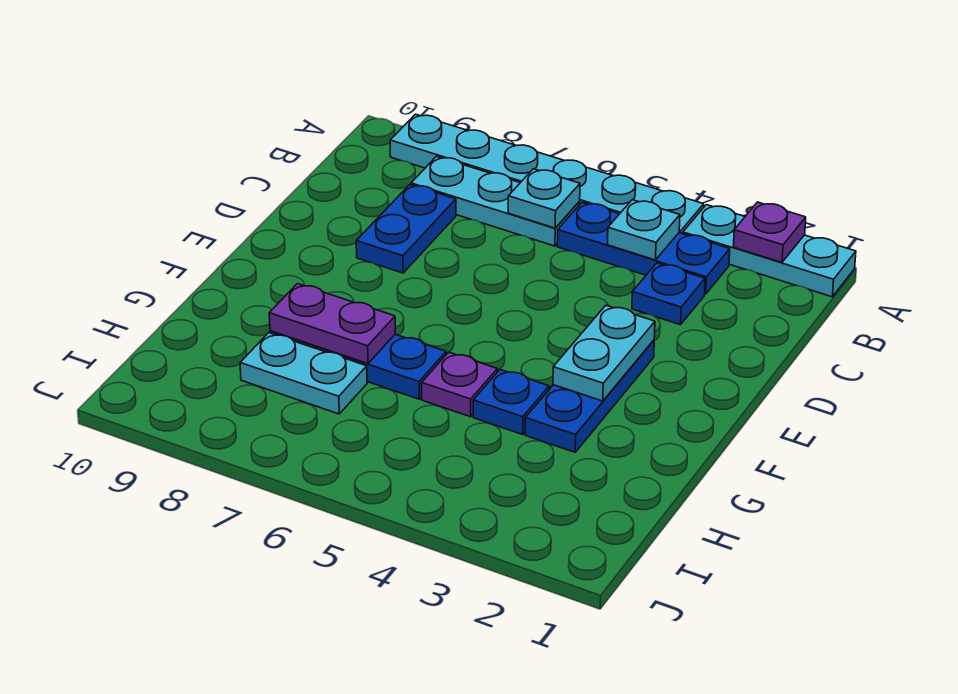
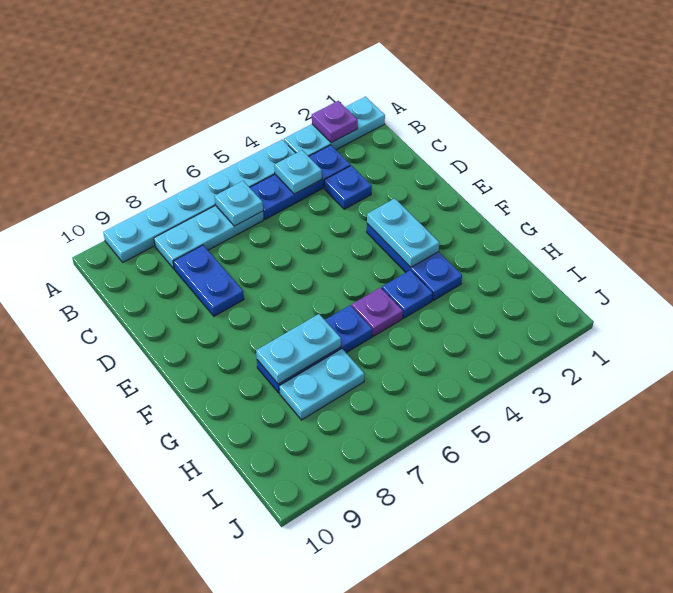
purple 1x2 plate [269,284,395,364] -> cyan 1x2 plate [256,314,341,384]

